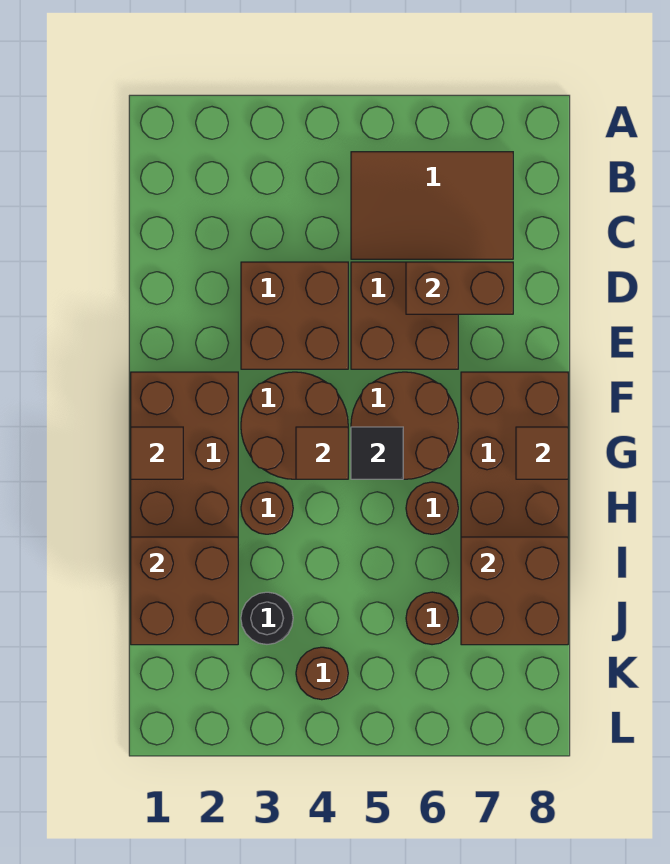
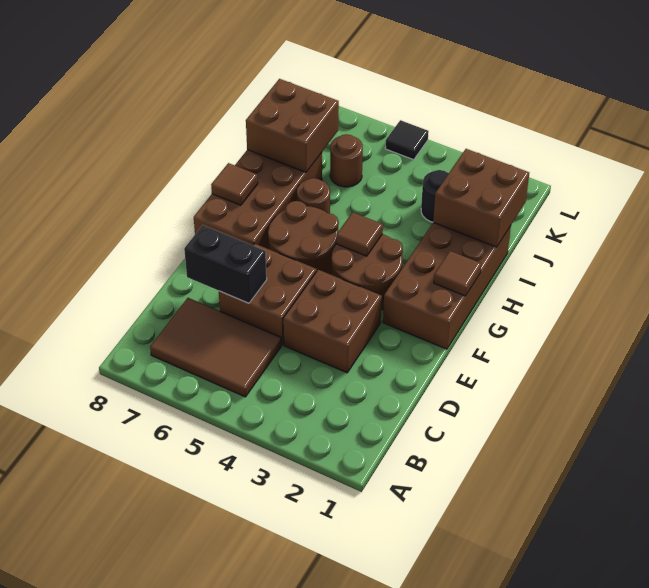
brown 1x2 brick [406,262,513,314] -> black 1x2 brick [184,225,267,303]
black 1x1 tile [351,427,403,479] -> black 1x1 tile moved to [385,120,429,160]
brown 1x1 round brick [241,482,293,534] -> none
brown 1x1 round brick [296,647,348,700] -> none

